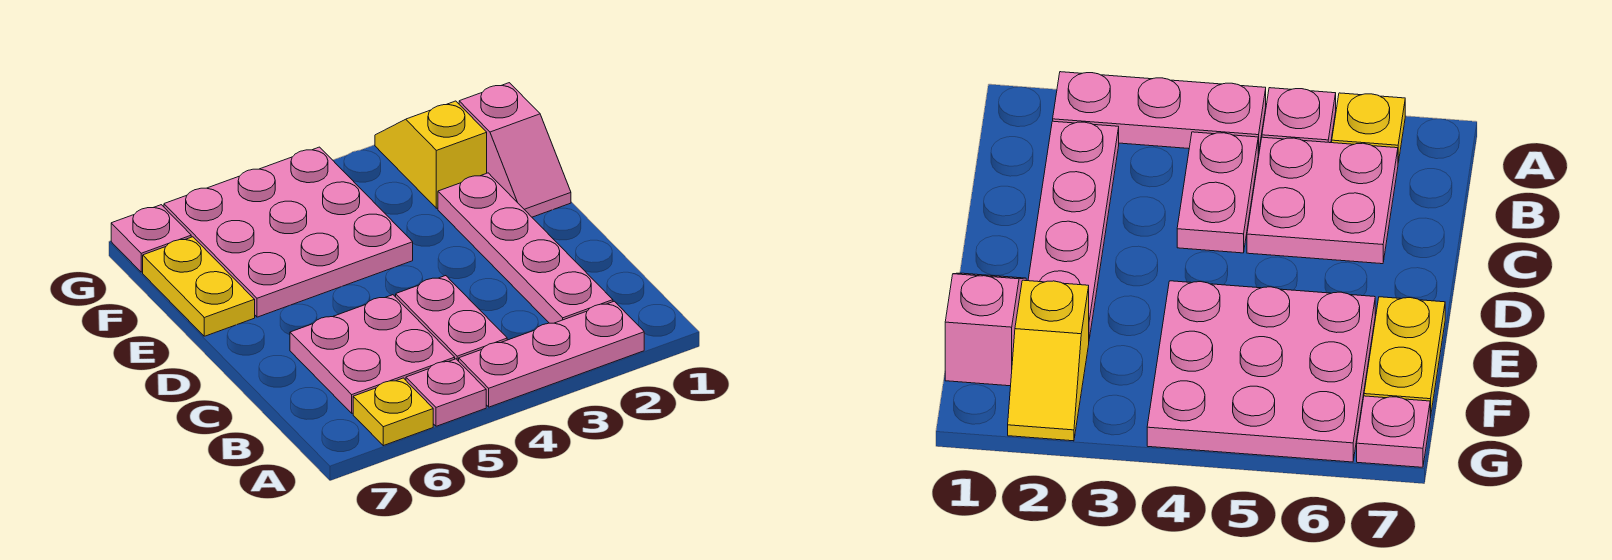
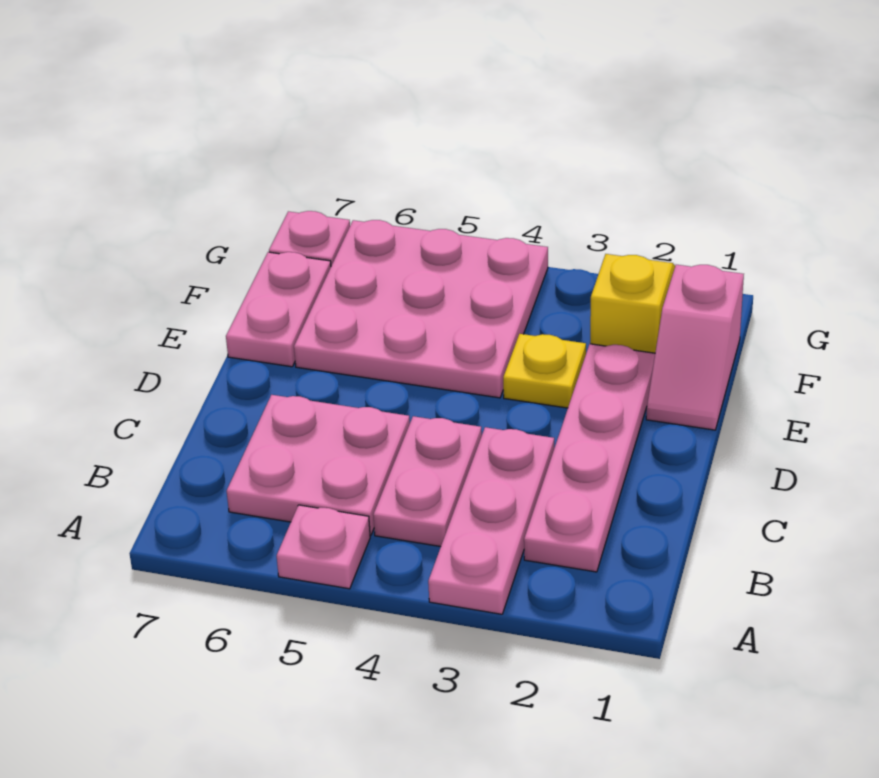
pink 1x3 plate [459,301,644,407] -> pink 1x3 plate turned to [428,427,554,614]
yellow 1x1 plate [353,378,433,446] -> yellow 1x1 plate moved to [503,334,586,408]
yellow 1x2 plate [143,237,255,336] -> pink 1x2 plate [226,252,331,367]

